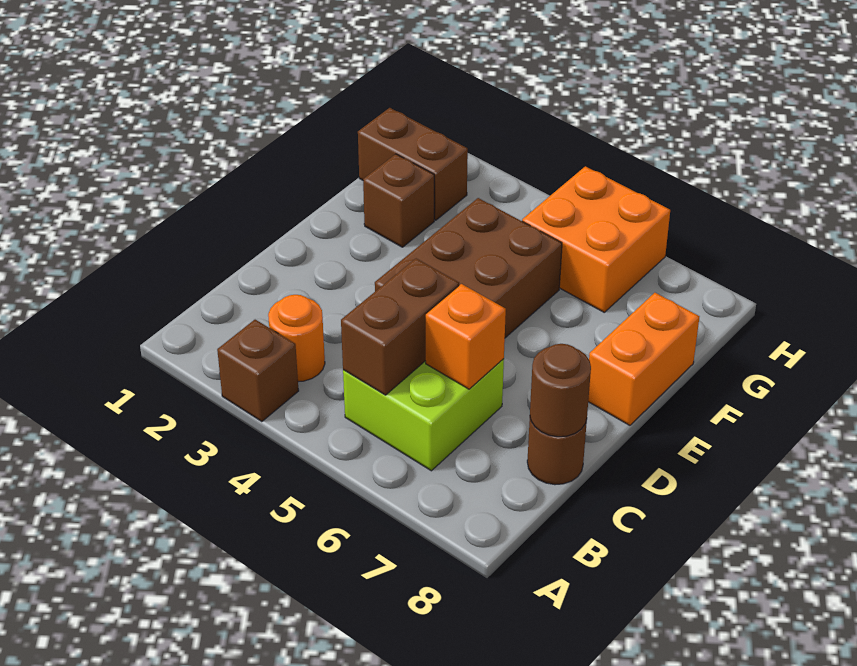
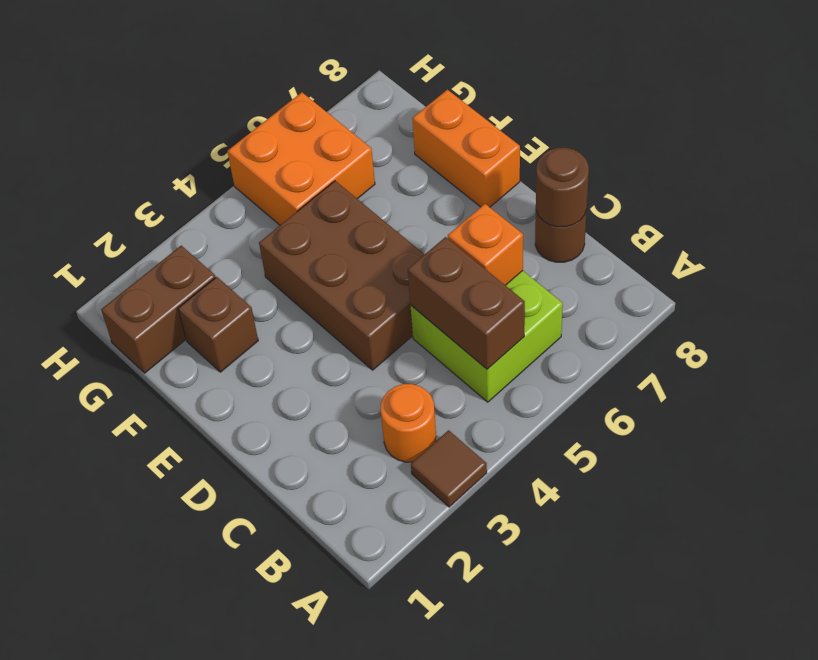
brown 1x1 brick [217,320,299,422] -> brown 1x1 tile [411,430,487,507]

